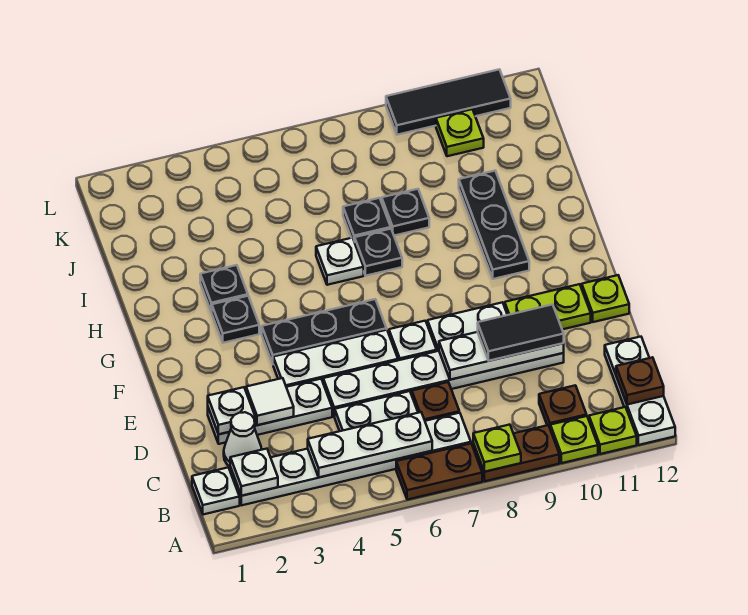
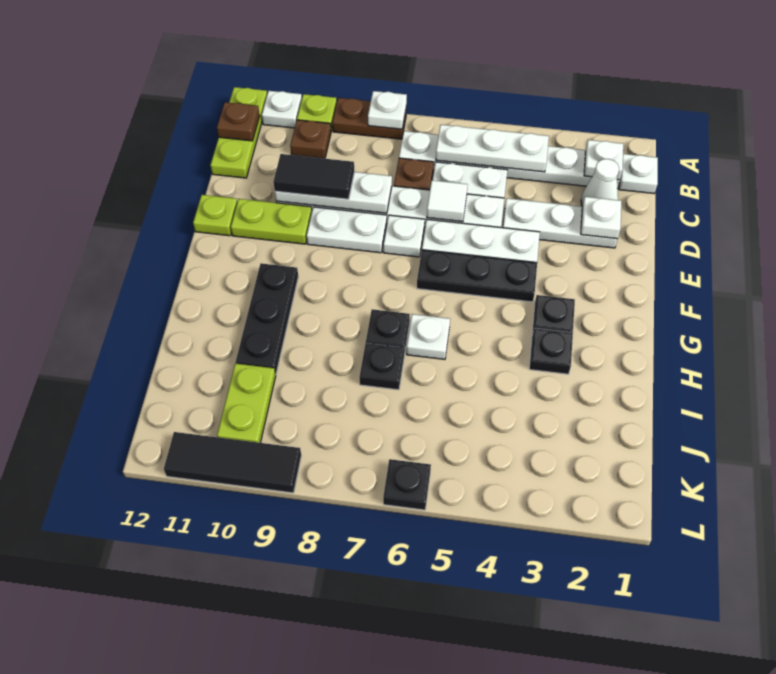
brown 1x2 plate [396,444,482,500] -> none
lime 1x1 plate [473,425,521,472] -> white 1x1 plate [368,91,407,129]
lime 1x1 plate [589,407,637,454] -> white 1x1 plate [262,91,302,128]
white 1x3 plate [605,337,675,445] -> lime 1x3 plate [211,87,267,178]
white 1x1 tile [246,378,294,425] -> white 1x1 tile moved to [427,180,468,222]
black 1x1 plate [382,189,429,236] -> black 1x1 plate moved to [383,459,431,510]
lime 1x1 plate [436,109,484,156] -> lime 1x2 plate [217,363,276,443]

